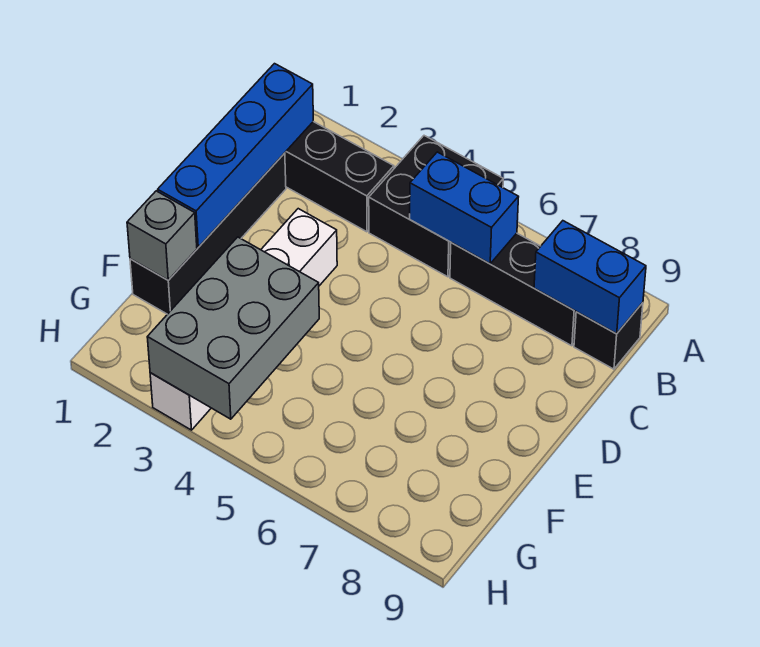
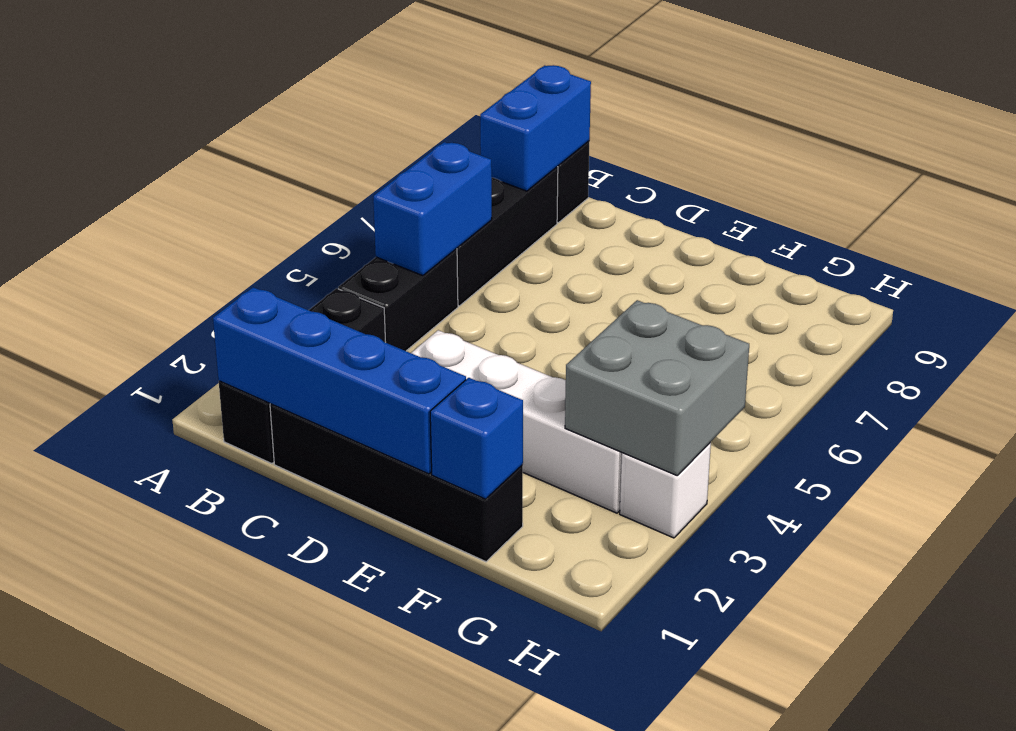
black 2x2 brick [369,136,503,277] -> black 1x2 brick [338,249,458,351]
grey 1x1 brick [127,191,197,280] -> blue 1x1 brick [430,378,523,499]
grey 2x3 brick [147,237,319,419] -> grey 2x2 brick [565,300,749,475]

